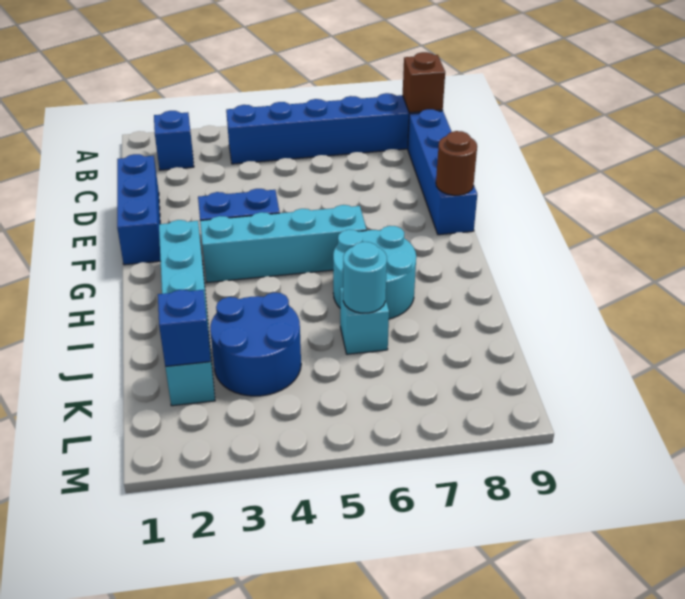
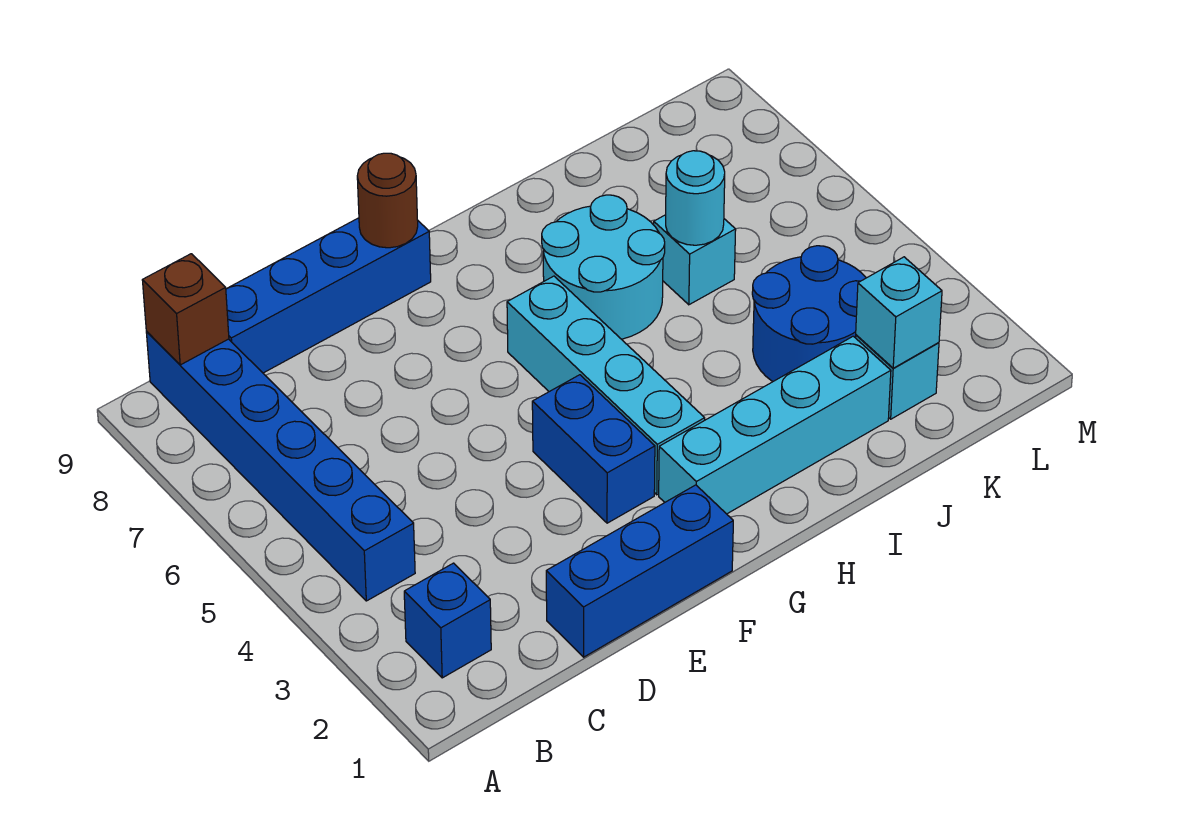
blue 1x1 brick [158,290,211,366] -> cyan 1x1 brick [856,257,942,368]

